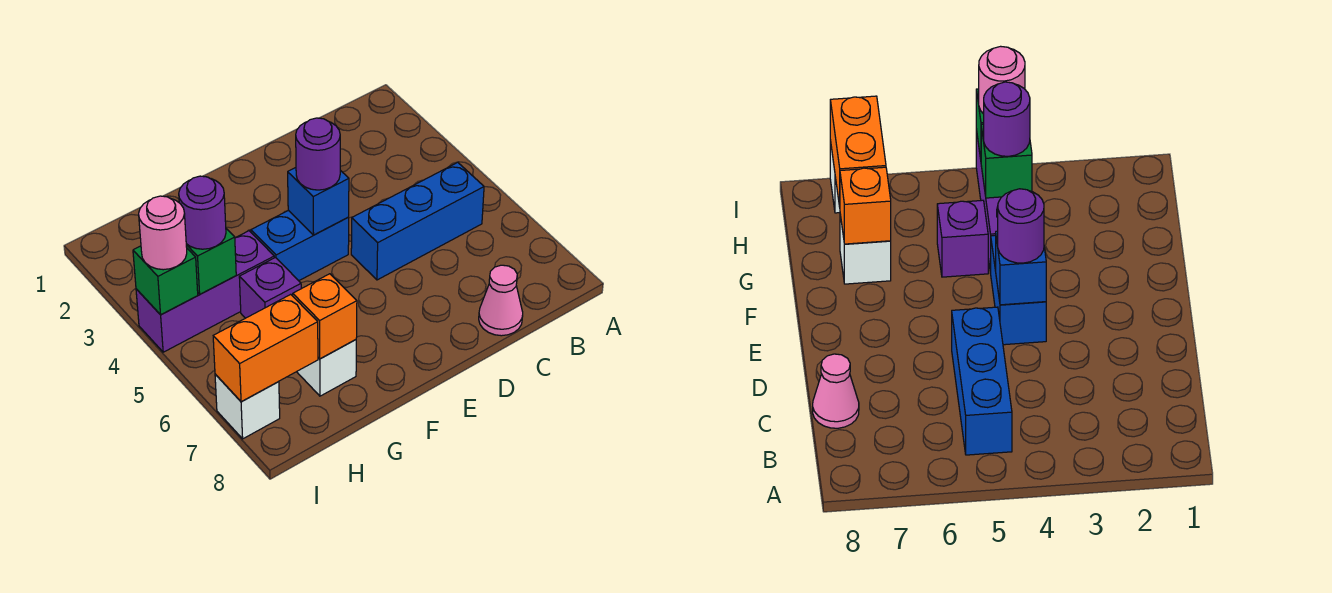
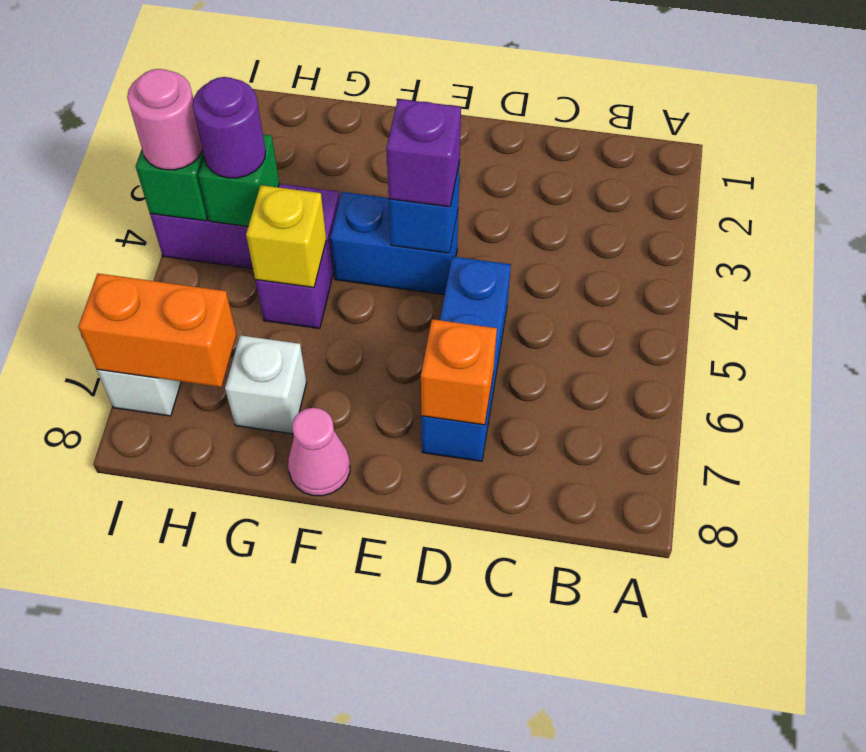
blue 1x3 brick [351,162,484,280] -> blue 1x3 brick turned to [421,257,511,461]
pink 1x1 cone [479,265,523,336] -> pink 1x1 cone moved to [288,408,350,496]
purple 1x1 round brick [296,118,340,190] -> purple 1x1 brick [386,99,461,207]
none -> yellow 1x1 brick [246,185,326,287]
orange 1x1 brick [293,274,357,359] -> orange 1x1 brick moved to [421,319,497,425]

